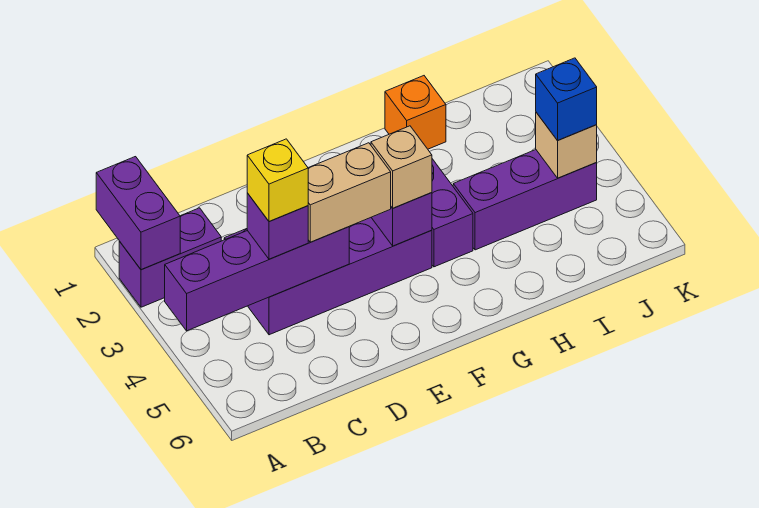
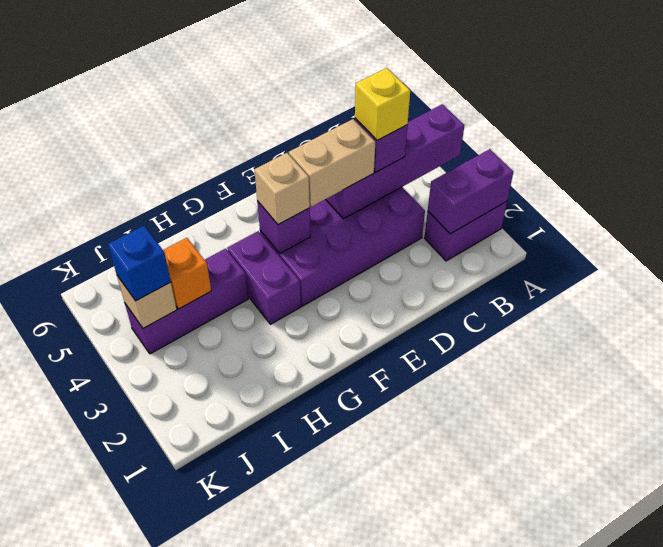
purple 1x2 brick [96,157,180,270] -> purple 1x2 brick turned to [428,149,513,234]
orange 1x1 brick [385,76,446,149] -> orange 1x1 brick moved to [163,238,211,309]

